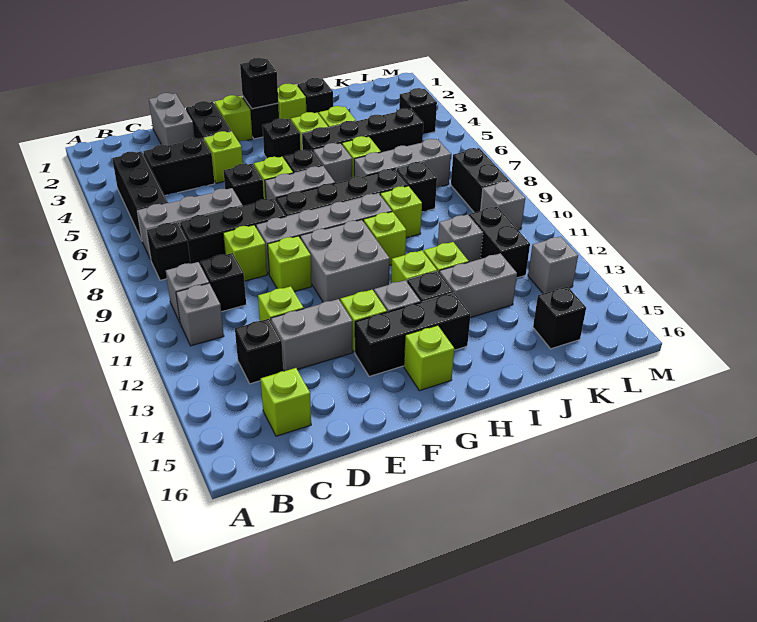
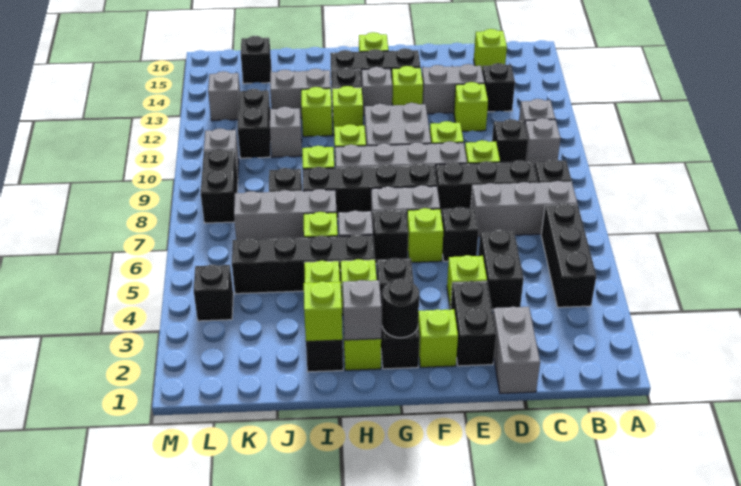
black 1x2 brick [143,138,215,196] -> black 1x2 brick turned to [478,229,524,310]
black 1x1 brick [240,58,278,109] -> black 1x1 round brick [382,279,419,338]
none -> grey 1x1 brick [343,280,381,340]
none -> lime 1x1 brick [304,281,343,342]

